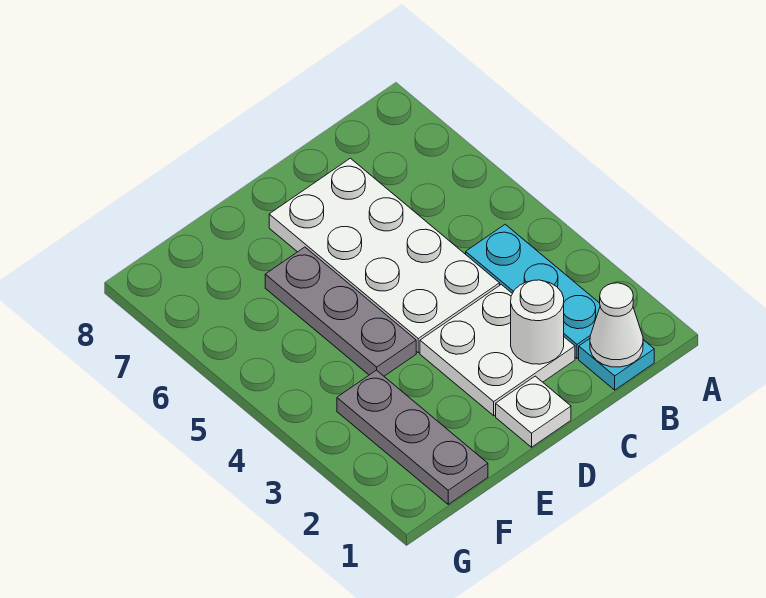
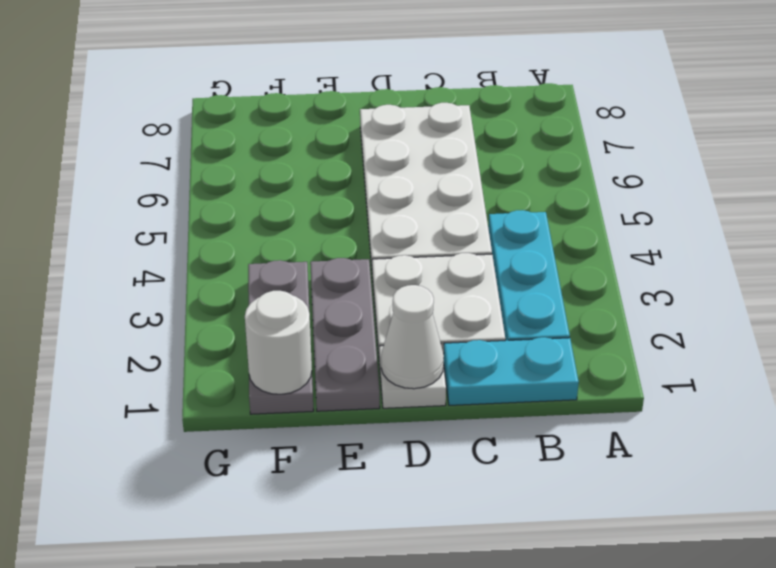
cyan 1x1 plate [579,339,654,390] -> cyan 1x2 plate [444,337,579,405]
white 1x1 cone [590,283,643,367] -> white 1x1 cone moved to [381,285,444,389]
white 1x1 round brick [511,280,564,364] -> white 1x1 round brick moved to [245,291,312,394]
grey 1x3 plate [265,247,416,376] -> grey 1x3 plate moved to [310,258,380,411]

